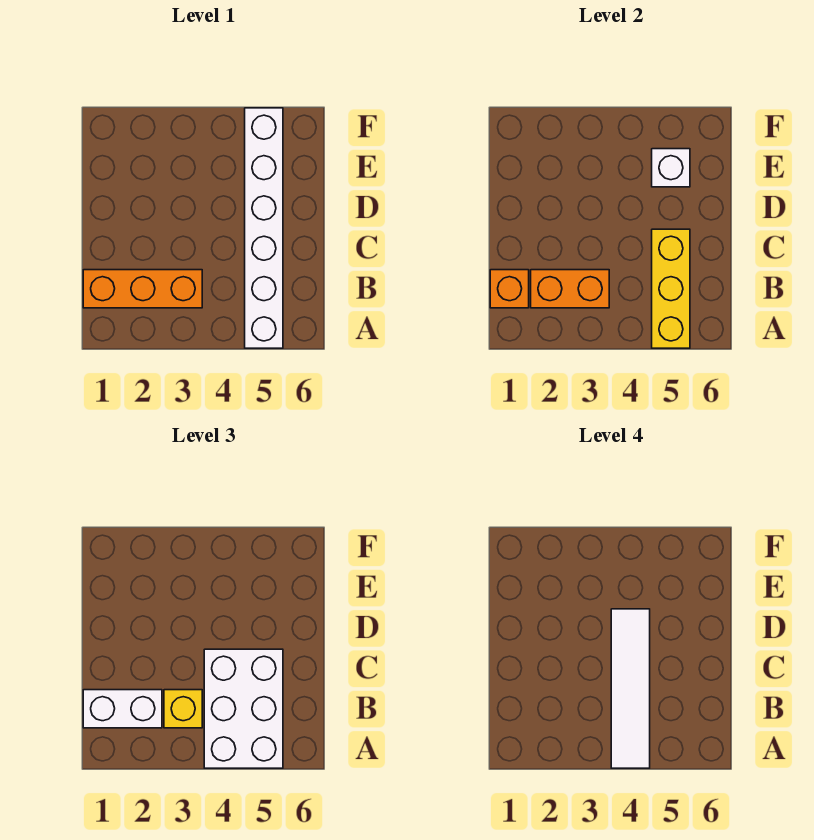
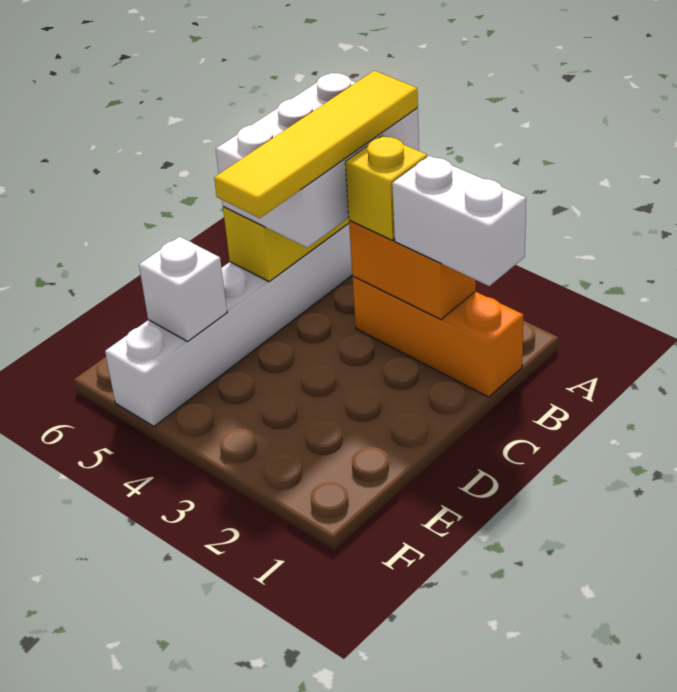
white 1x4 tile [611,609,650,768] -> yellow 1x4 tile [214,71,418,218]
orange 1x1 brick [490,270,529,308] -> none

